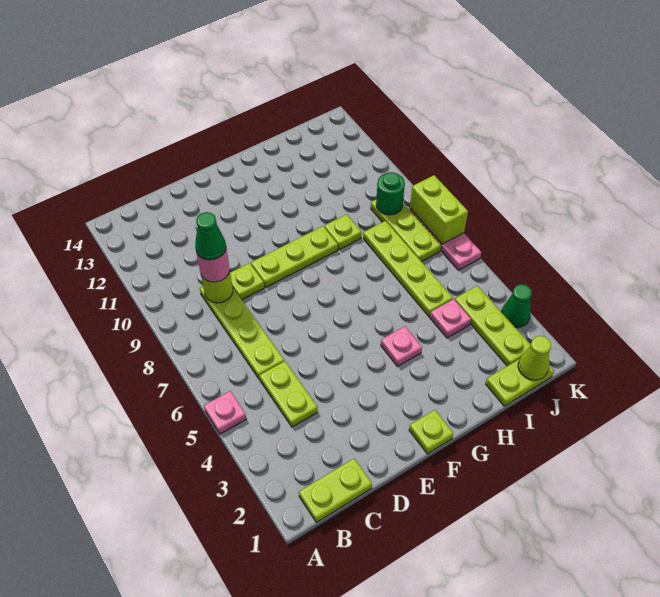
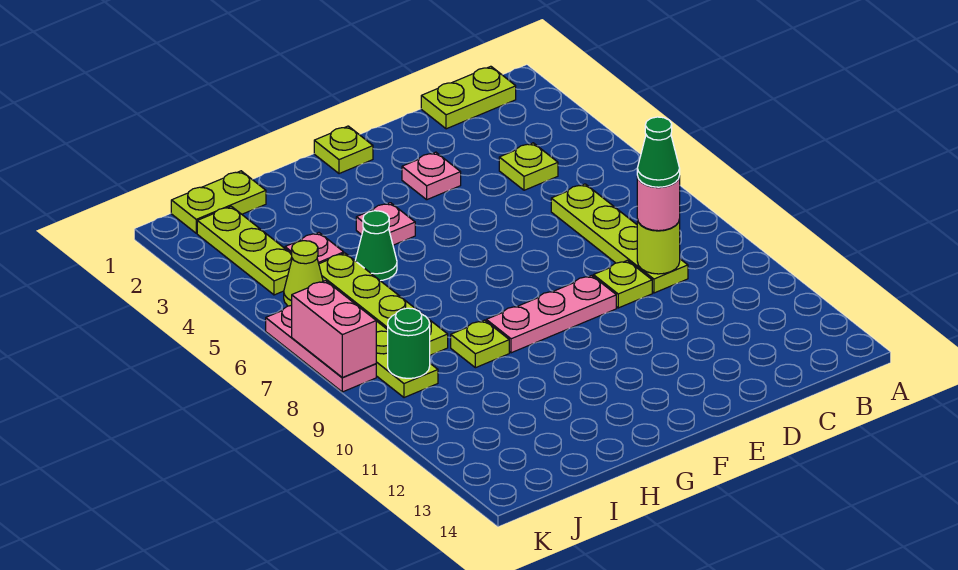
pink 1x1 plate [204,391,246,434] -> pink 1x1 plate moved to [402,152,461,200]
lime 1x2 plate [259,361,318,427] -> lime 1x1 plate [499,143,558,190]
lime 1x3 plate [251,226,338,287] -> pink 1x3 plate [486,275,616,353]
lime 1x1 cone [518,336,551,380] -> lime 1x1 cone moved to [284,241,323,306]
green 1x1 cone [502,284,532,327] -> green 1x1 cone moved to [355,211,397,281]
lime 1x2 brick [410,175,468,244] -> pink 1x2 brick [292,281,376,377]

